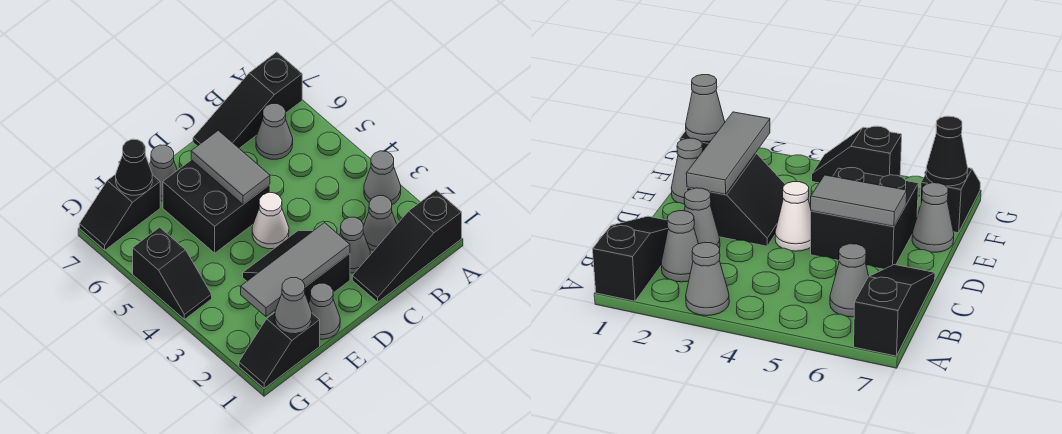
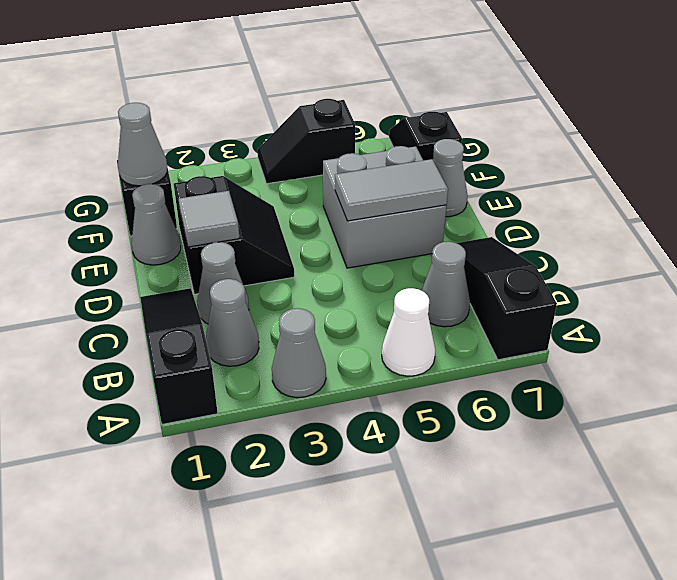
grey 1x3 tile [241,223,350,316] -> grey 1x1 tile [179,191,239,247]
white 1x1 cone [252,193,289,249] -> white 1x1 cone moved to [382,288,435,376]
black 2x2 brick [163,160,270,253] -> grey 2x2 brick [323,146,446,268]
black 1x1 cone [116,139,152,195] -> none

